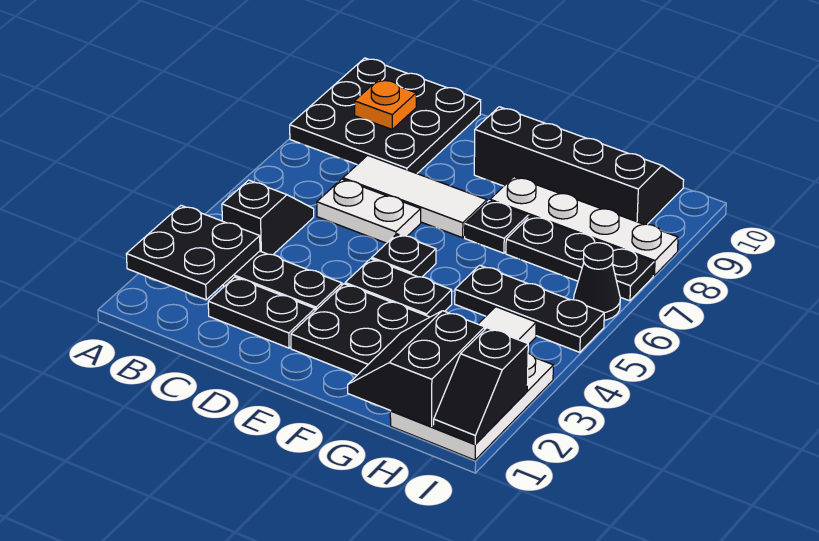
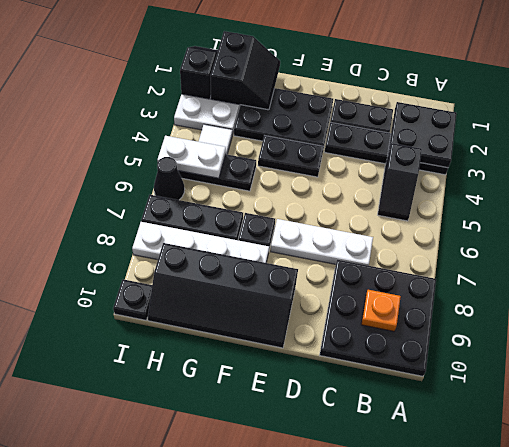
white 1x2 plate [317,179,421,243] -> white 1x2 plate moved to [157,136,226,178]
white 1x3 tile [343,155,487,238] -> white 1x3 plate [271,219,373,266]
black 1x1 plate [372,234,436,277] -> black 1x1 plate moved to [113,279,152,320]

